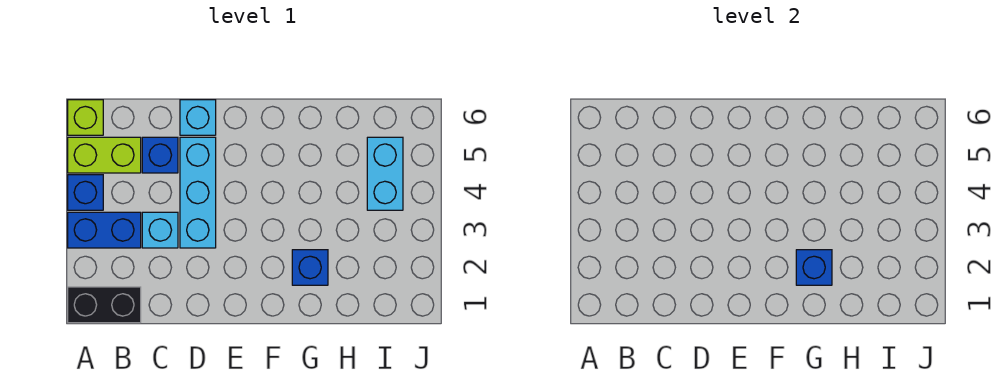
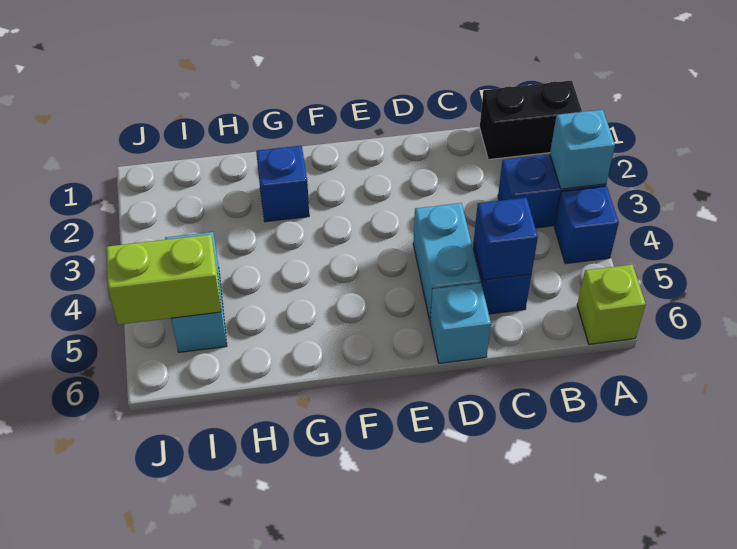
lime 1x2 brick [68,137,141,173] -> lime 1x2 brick moved to [106,234,221,325]
cyan 1x1 brick [142,212,178,248] -> cyan 1x1 brick moved to [550,110,615,189]
cyan 1x3 brick [180,137,216,248] -> cyan 1x2 brick [413,203,481,320]
blue 1x1 brick [796,250,832,285] -> blue 1x1 brick moved to [474,198,538,280]

